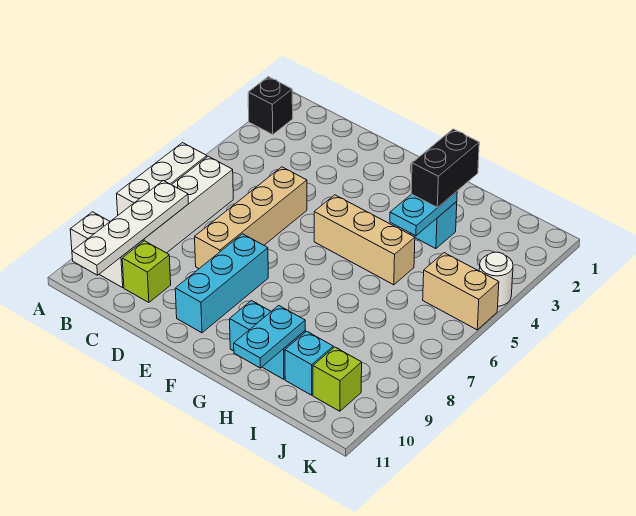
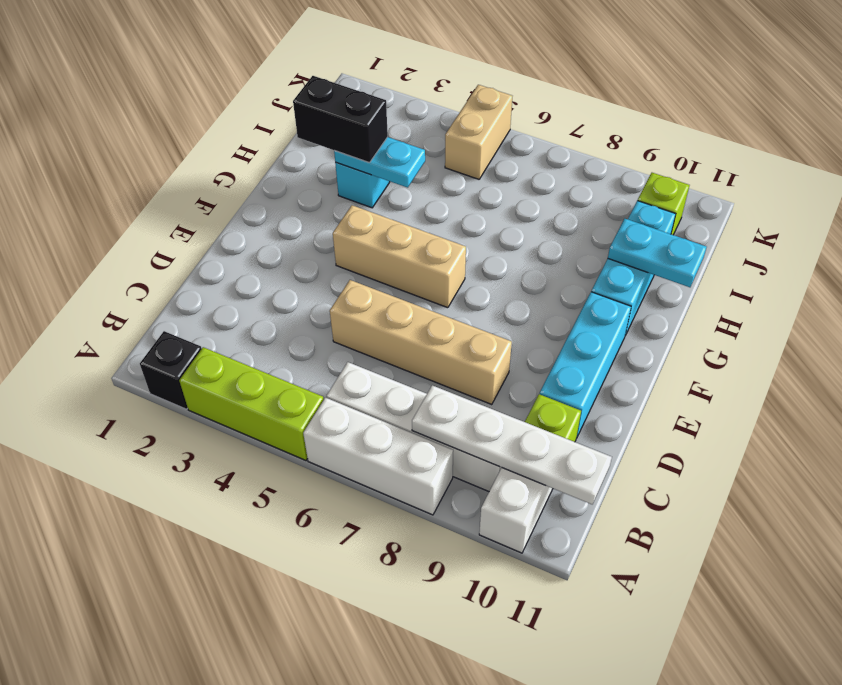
none -> lime 1x3 brick [179,347,324,460]
cyan 1x3 brick [175,234,268,333] -> cyan 1x3 brick turned to [540,292,631,438]
tan 1x3 brick [314,195,415,285] -> tan 1x3 brick turned to [333,205,466,308]
white 1x1 round brick [479,252,513,306] -> none

